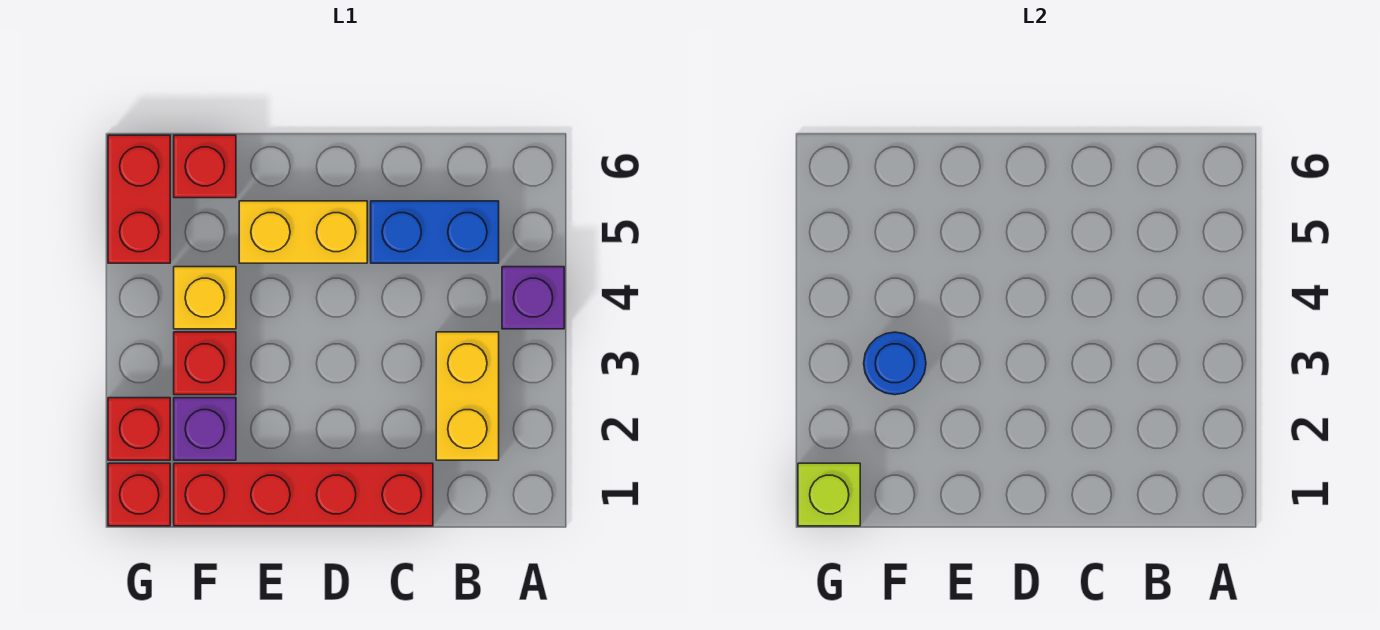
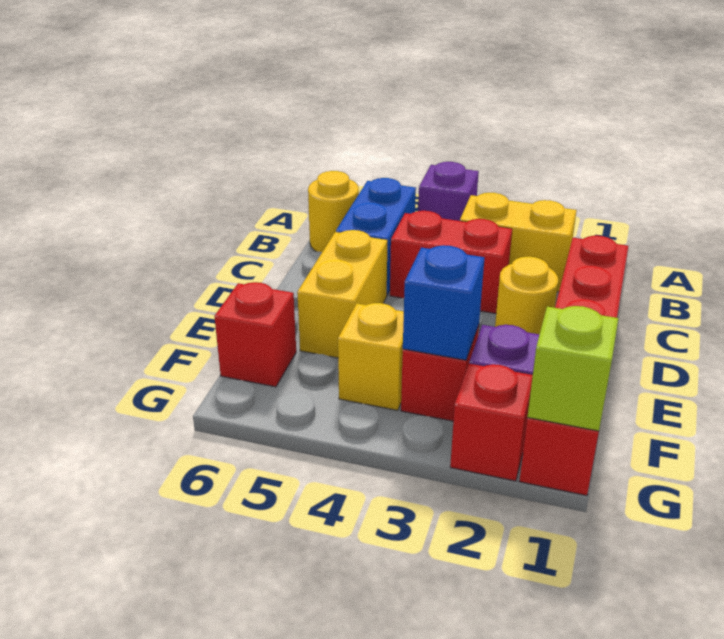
none -> yellow 1x1 round brick [308,171,359,252]
none -> yellow 1x1 round brick [495,257,558,334]
blue 1x1 round brick [864,332,926,395] -> blue 1x1 brick [403,245,485,360]
red 1x2 brick [108,135,170,263] -> red 1x2 brick moved to [390,211,512,314]

